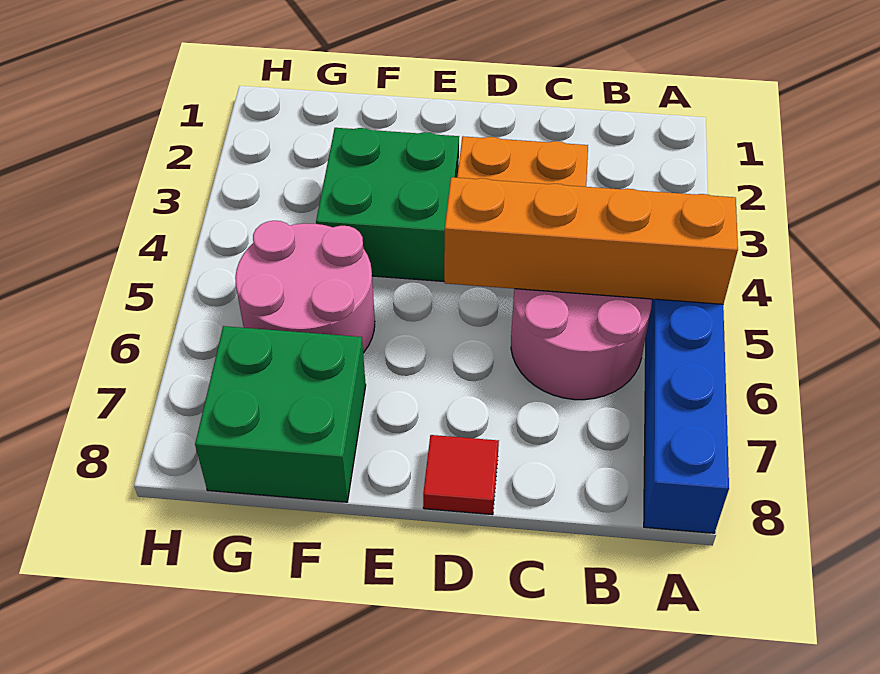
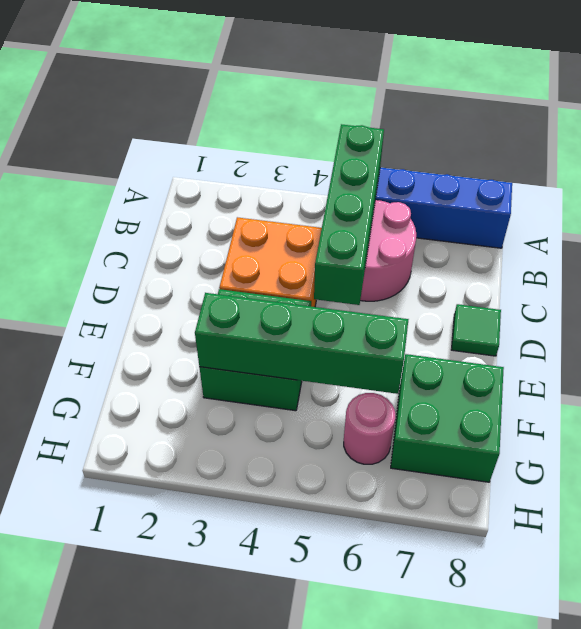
orange 1x4 brick [444,177,738,304] -> green 1x4 brick [314,124,384,305]
red 1x1 tile [423,435,499,515] -> green 1x1 tile [451,304,501,356]
none -> green 1x4 brick [195,293,409,394]
pink 2x2 round brick [235,221,375,353] -> pink 1x1 round brick [344,393,396,464]

